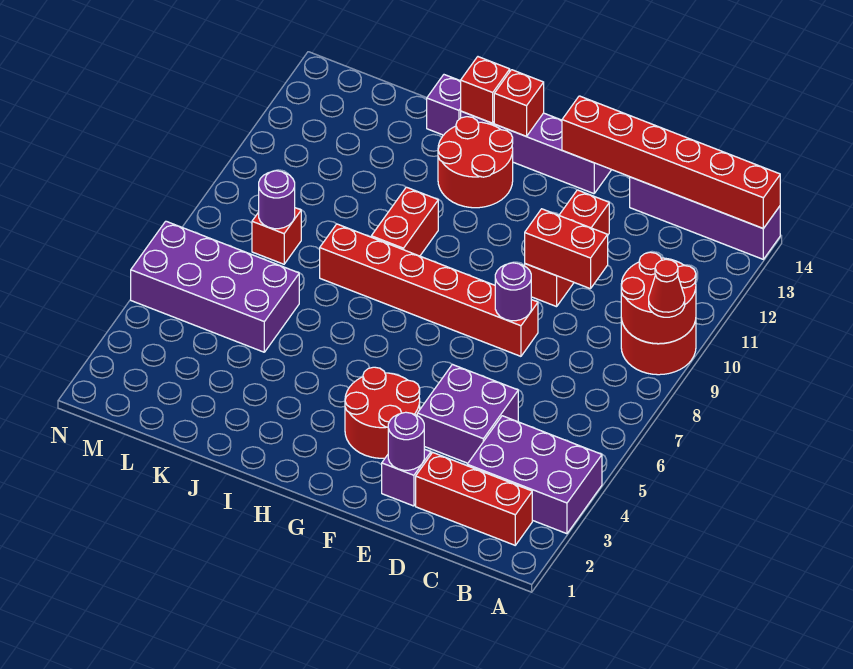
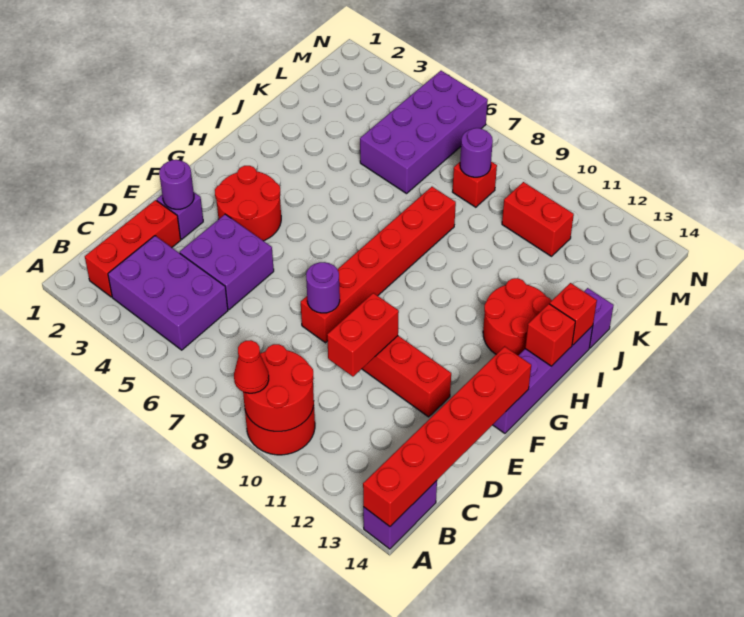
purple 2x3 brick [467,416,602,534] -> purple 2x3 brick turned to [108,236,228,350]
purple 1x4 brick [630,177,780,259] -> purple 1x2 brick [363,481,437,549]
red 1x2 brick [371,187,438,256] -> red 1x2 brick moved to [502,182,574,256]

